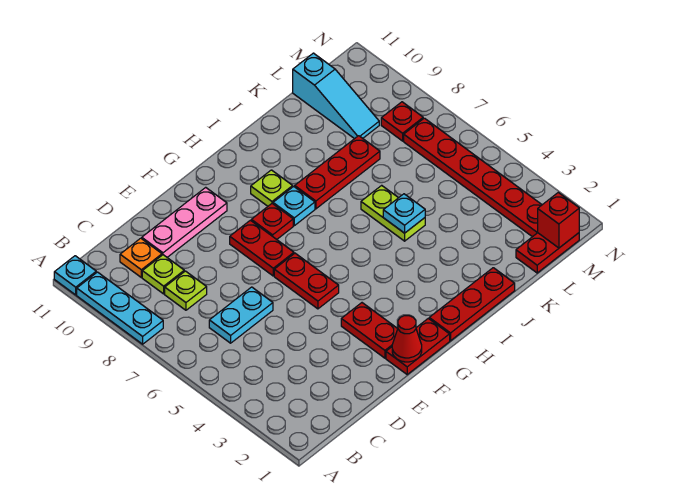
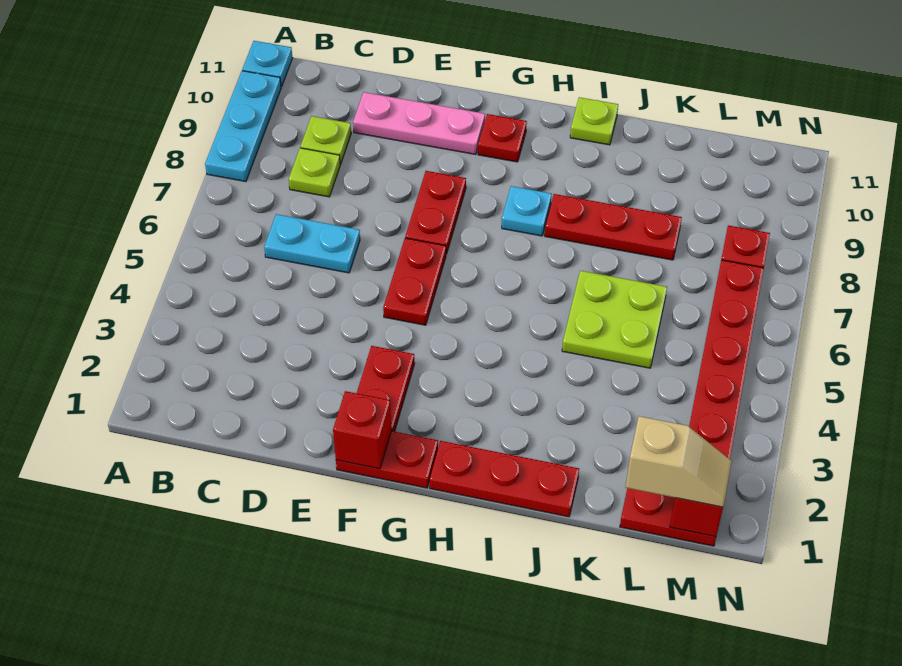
orange 1x1 plate [120,238,162,277] -> none
red 1x1 cone [392,316,422,362] -> red 1x1 brick [333,391,392,469]
red 1x1 plate [251,204,293,239] -> red 1x1 plate moved to [478,114,527,162]
lime 1x1 plate [251,170,293,206] -> lime 1x1 plate moved to [570,97,618,145]
lime 1x2 plate [361,185,425,241] -> lime 2x2 plate [562,271,667,368]
cyan 1x1 plate [383,194,425,233] -> none
none -> tan 1x2 slope [626,416,732,507]
cyan 1x3 slope [293,53,379,139] -> none

